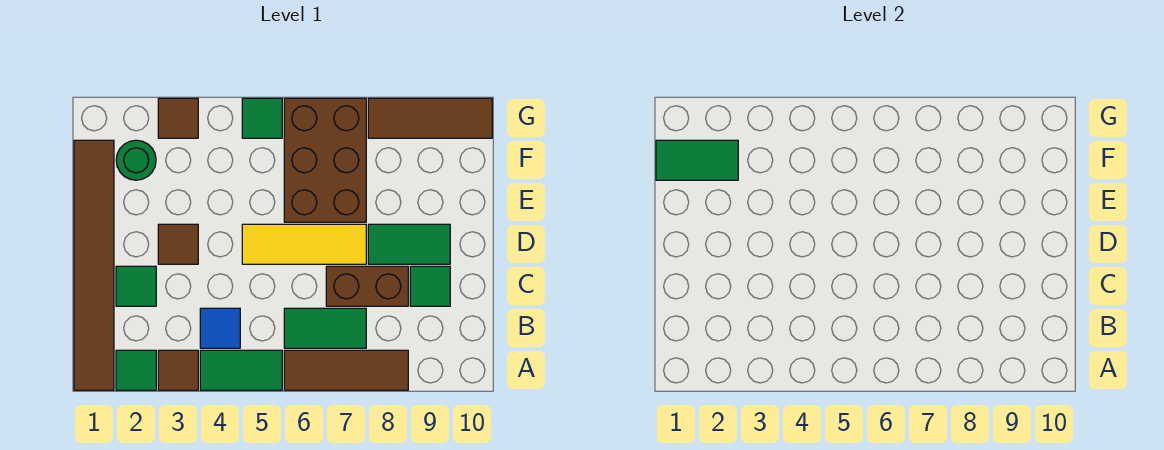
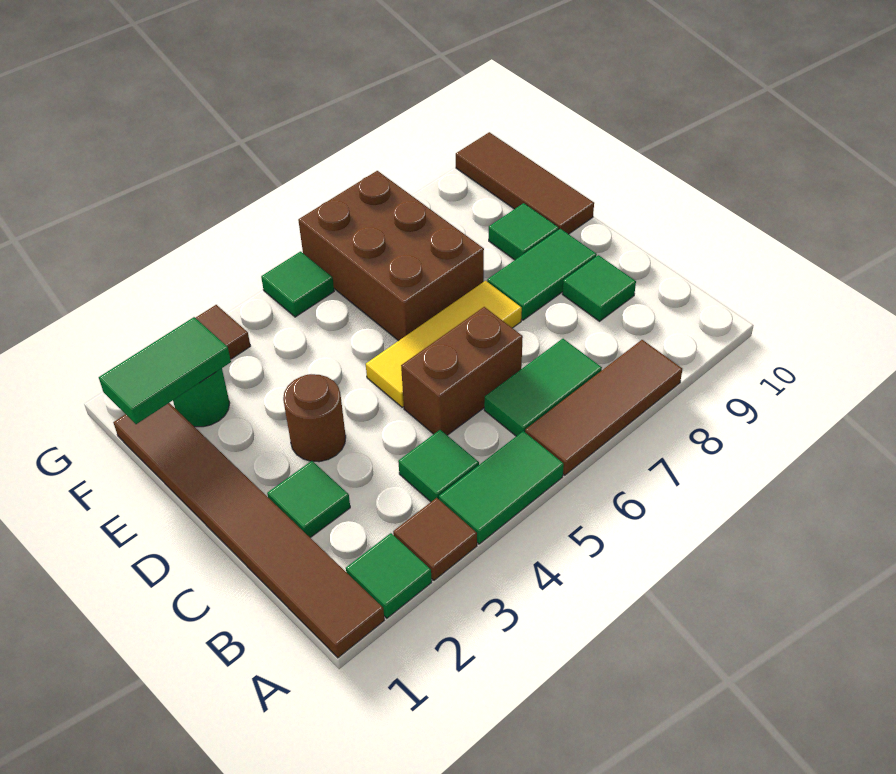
blue 1x1 tile [200,308,240,348] -> green 1x1 tile [398,430,479,502]
brown 1x2 brick [326,266,408,306] -> brown 1x2 brick moved to [401,307,523,435]
brown 1x1 tile [158,224,198,264] -> brown 1x1 round brick [283,374,346,462]
none -> green 1x1 tile [489,203,559,260]
brown 1x3 tile [368,98,492,138] -> brown 1x3 tile turned to [456,132,594,234]

